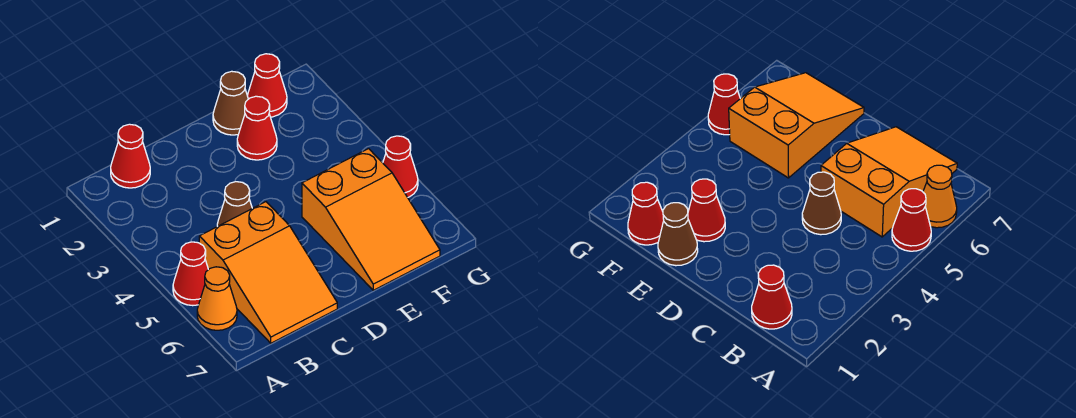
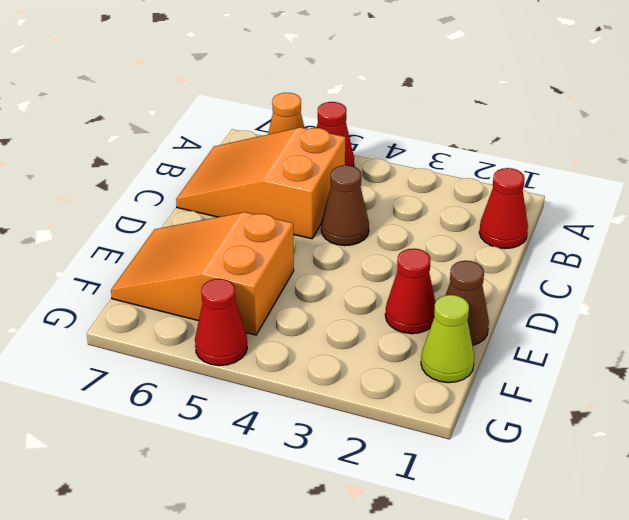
red 1x1 cone [247,54,287,117] -> lime 1x1 cone [421,295,474,383]

